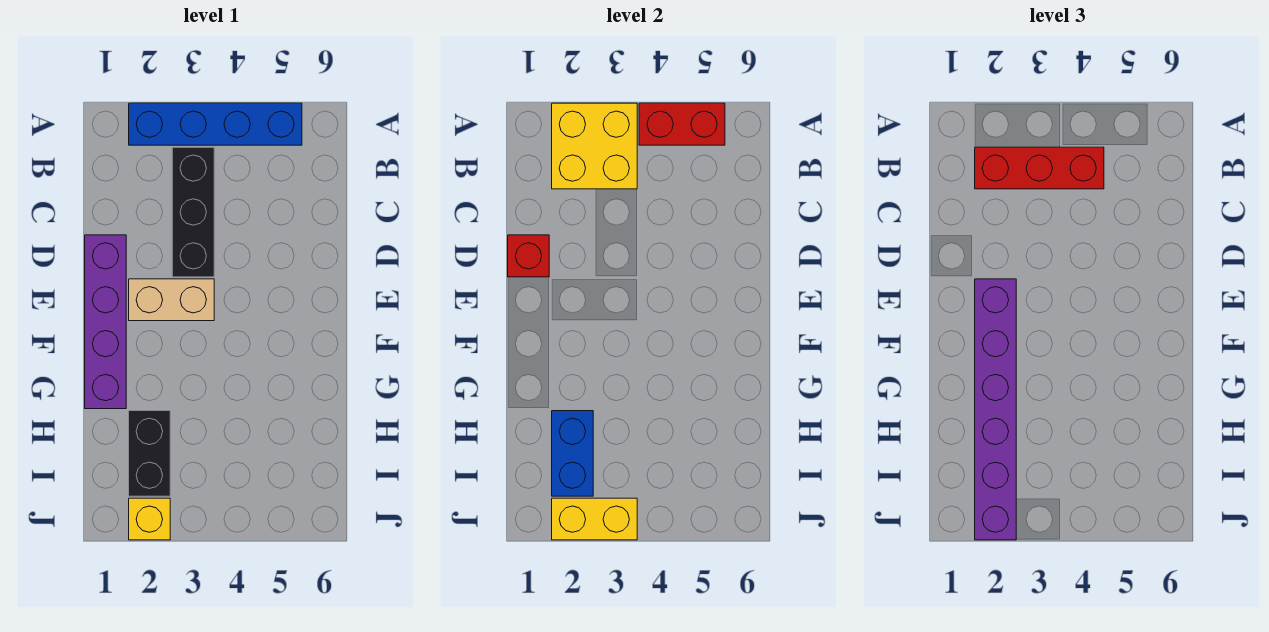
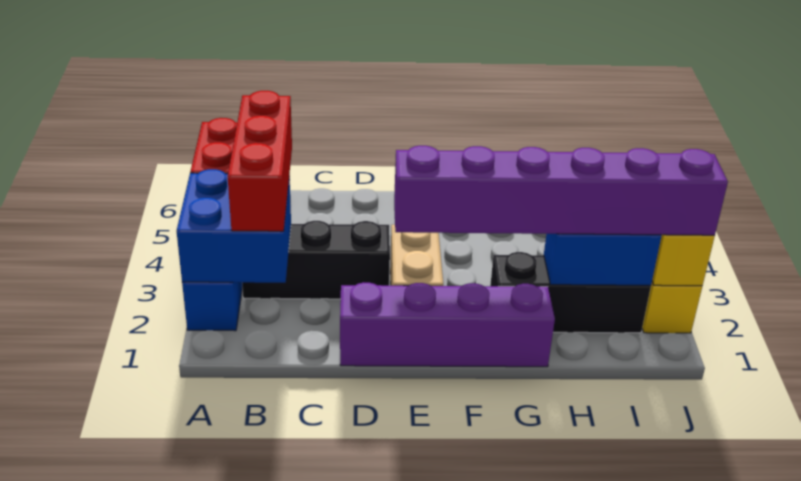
yellow 2x2 brick [552,103,637,189] -> blue 2x2 brick [177,169,291,283]
red 1x1 brick [508,235,549,277] -> none
black 1x2 brick [129,411,170,496] -> black 1x3 brick [490,252,651,333]

